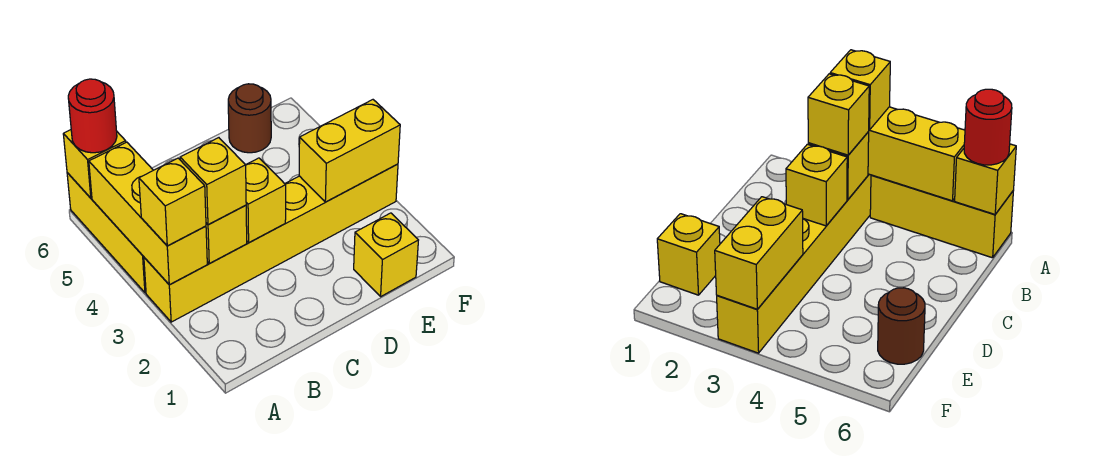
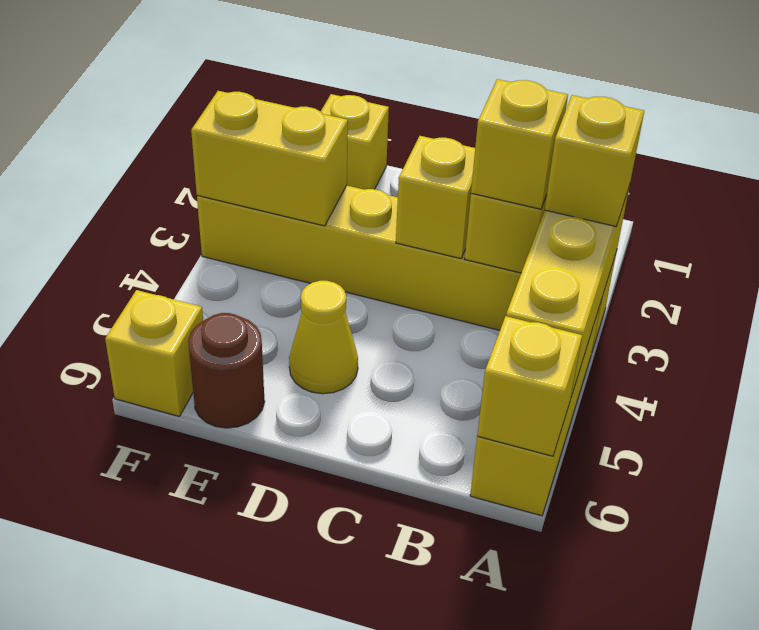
red 1x1 round brick [68,79,117,153] -> none
none -> yellow 1x1 cone [289,281,358,394]
none -> yellow 1x1 brick [105,290,203,417]

